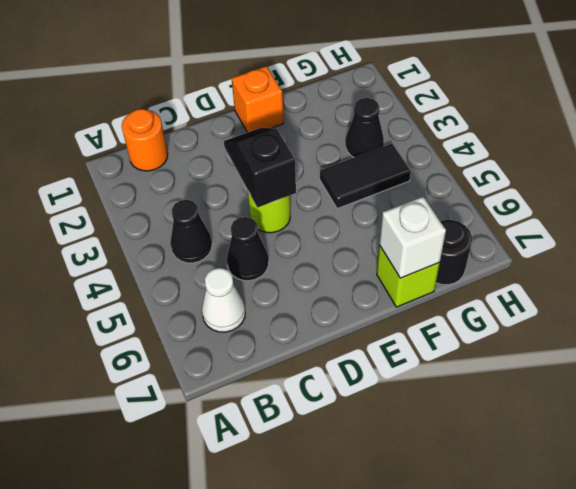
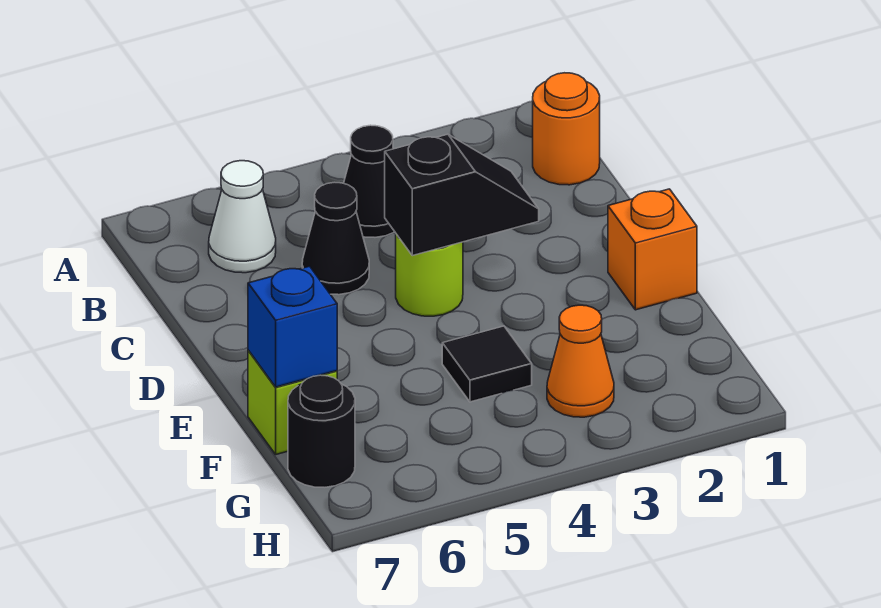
black 1x2 tile [320,144,411,209] -> black 1x1 tile [442,326,532,402]
white 1x1 brick [380,197,446,278] -> blue 1x1 brick [248,266,337,387]
black 1x1 cone [346,98,384,158] -> orange 1x1 cone [547,305,614,417]

